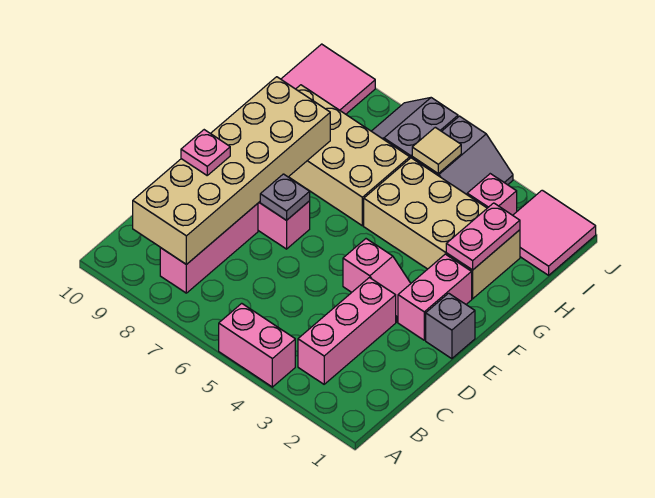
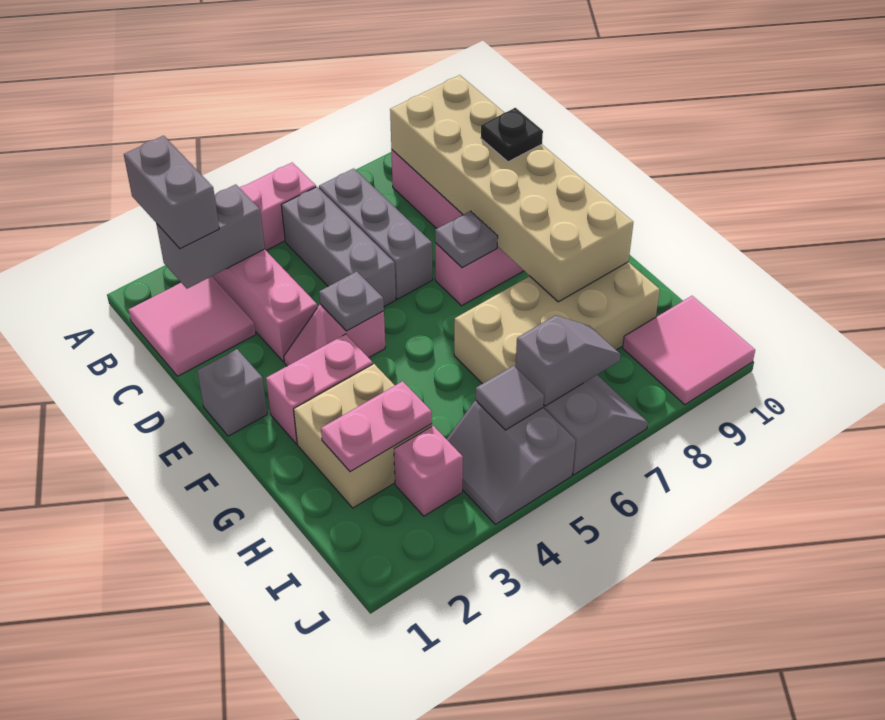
none -> grey 1x2 brick [124,136,219,249]
none -> grey 1x2 brick [156,184,265,289]
none -> grey 1x3 brick [281,187,396,307]
none -> grey 1x3 brick [319,168,432,299]
pink 1x1 plate [181,130,230,175] -> black 1x1 plate [481,108,543,162]
pink 1x2 brick [398,254,472,340] -> pink 1x2 brick turned to [266,334,373,444]
none -> grey 1x1 plate [319,271,384,331]
tan 2x4 brick [364,158,520,299] -> tan 2x2 brick [294,364,432,508]
pink 1x2 plate [446,203,520,270] -> pink 1x2 plate turned to [321,381,432,472]
pink 2x2 tile [513,190,596,275] -> pink 2x2 tile moved to [129,276,256,376]
tan 1x1 tile [412,127,461,173] -> grey 1x1 tile [476,366,544,430]
none -> grey 1x2 slope [515,316,620,406]

